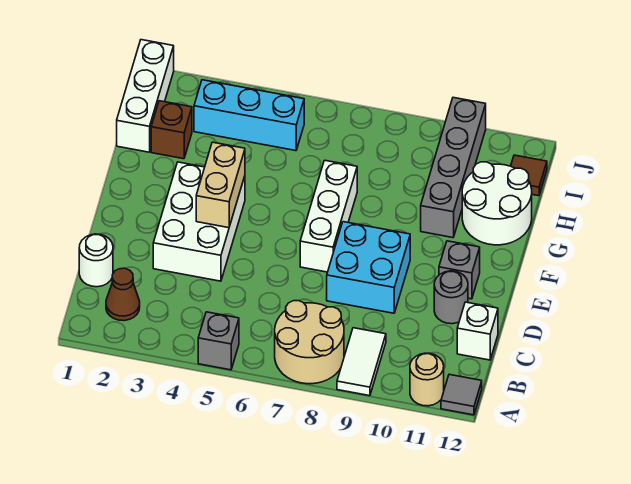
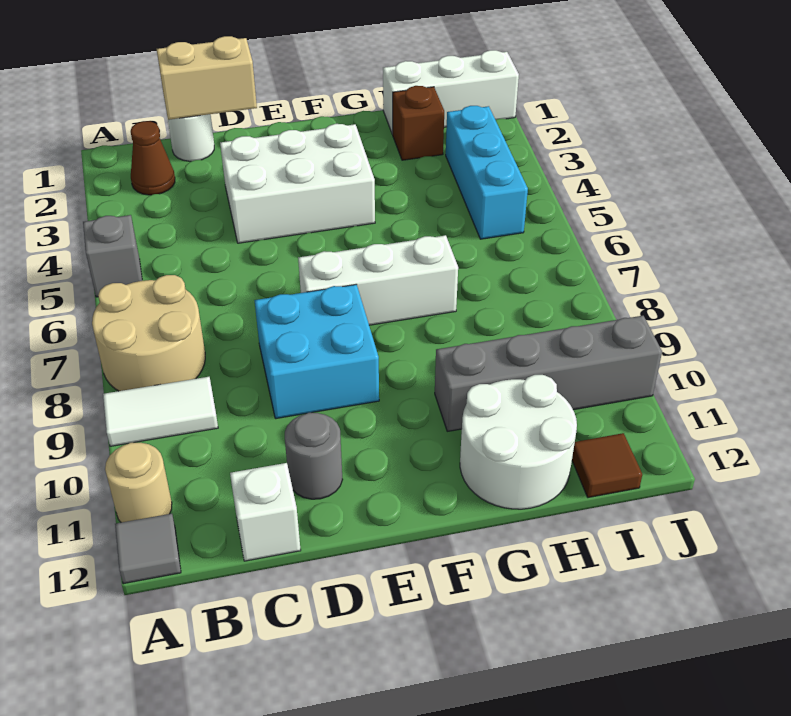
tan 1x2 brick [196,142,245,228] -> tan 1x2 brick moved to [157,36,257,120]
grey 1x1 brick [439,241,480,299] -> none

